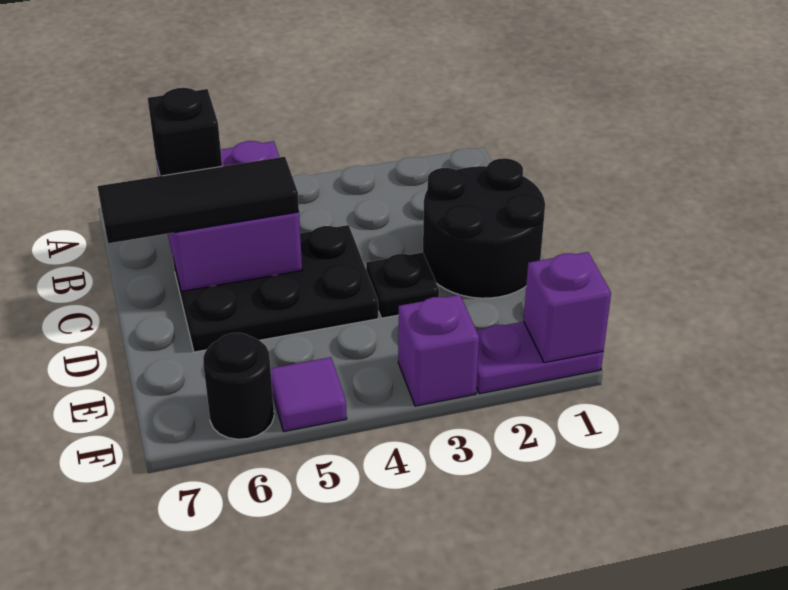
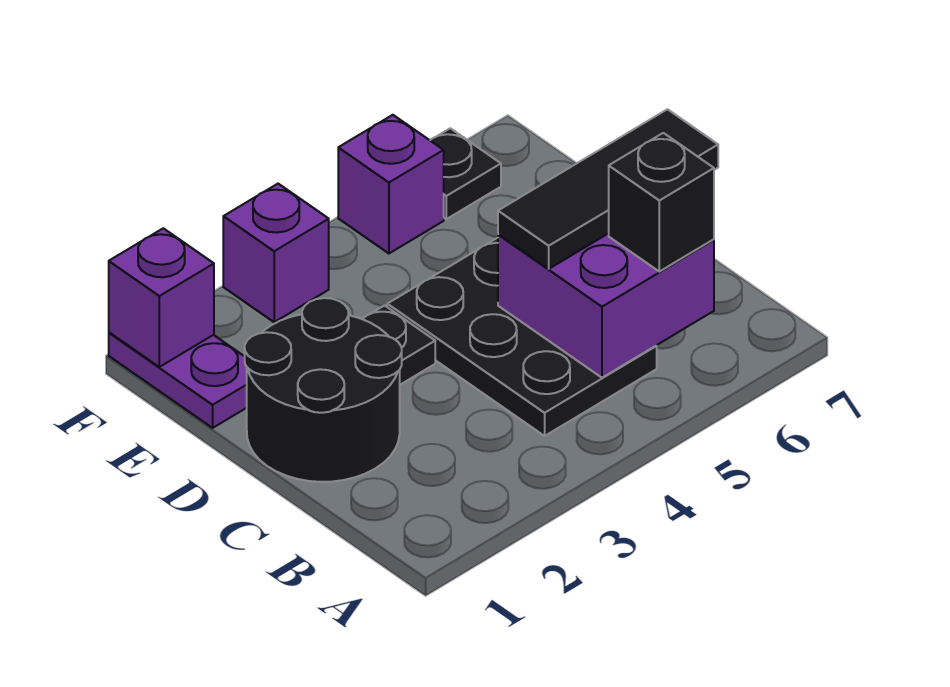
black 2x3 plate [173,225,378,352] -> black 2x3 plate turned to [387,238,657,436]
purple 1x2 plate [476,322,603,394] -> purple 1x2 plate turned to [109,333,247,428]
purple 1x1 tile [271,357,347,432] -> purple 1x1 brick [338,115,444,253]
black 1x1 round brick [203,333,274,439] -> black 1x1 plate [430,128,501,219]

